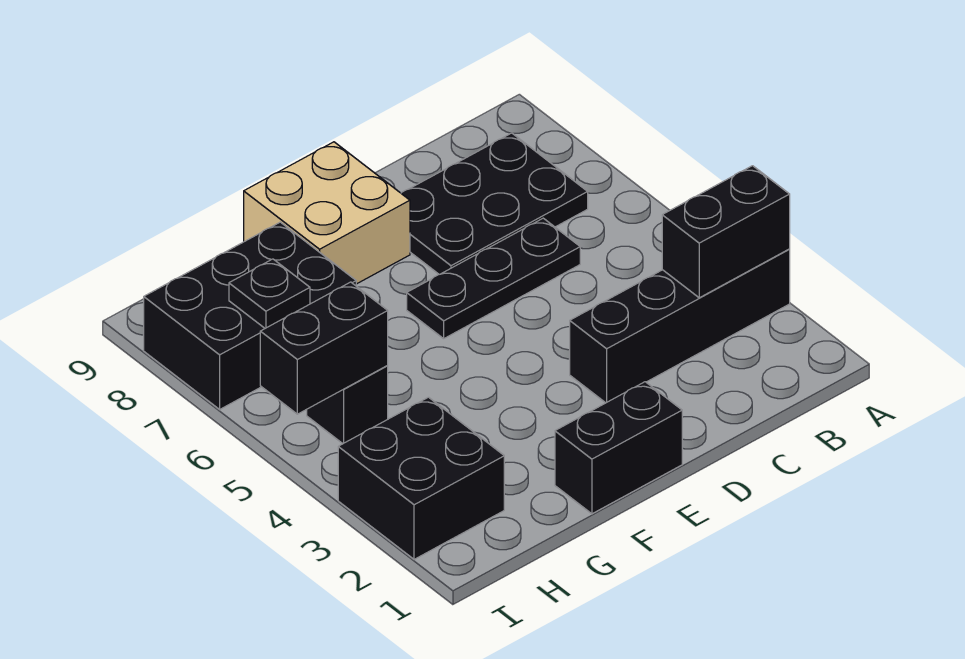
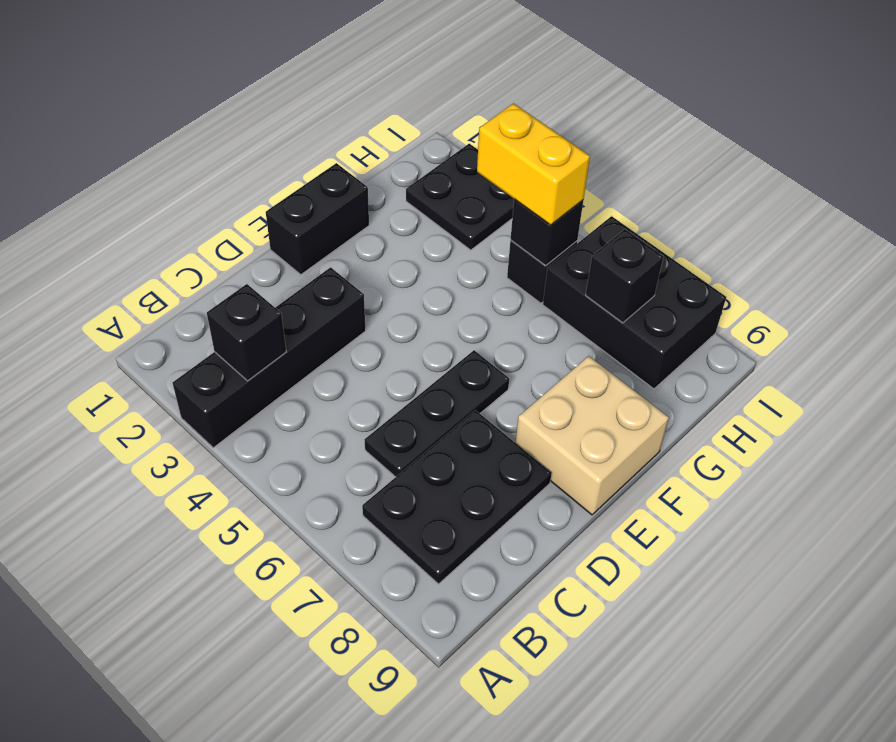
black 1x2 brick [662,166,790,298] -> black 1x1 brick [207,284,286,381]
black 2x3 brick [144,222,356,409] -> black 2x3 brick turned to [543,216,726,389]
black 2x2 brick [338,397,504,559] -> black 2x2 plate [406,144,514,250]
none -> yellow 1x2 brick [477,104,590,225]
black 1x2 brick [260,282,388,414] -> black 1x1 brick [511,199,583,266]
black 1x1 plate [229,259,310,328] -> black 1x1 brick [586,229,663,323]

